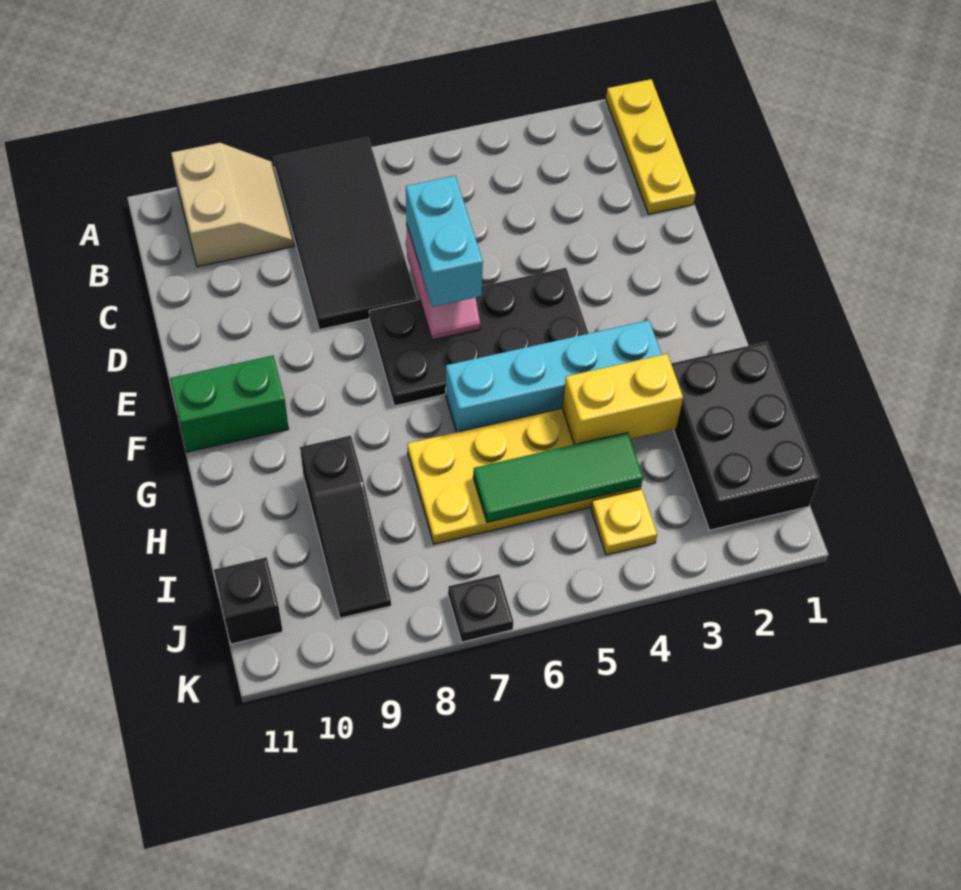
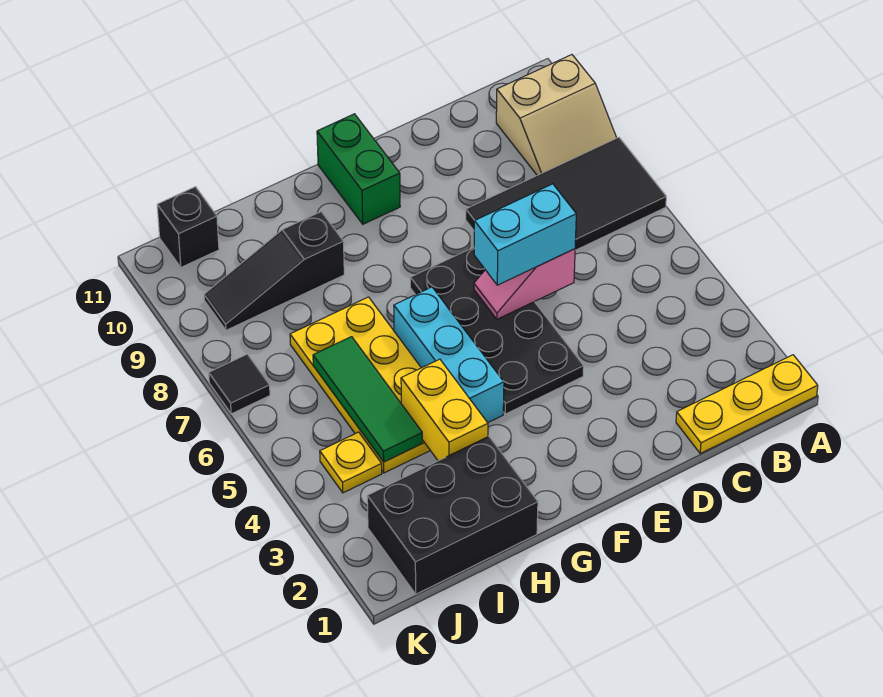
cyan 1x4 brick [446,320,662,432] -> cyan 1x3 brick [394,287,504,423]
black 1x1 plate [448,574,513,642] -> black 1x1 tile [209,354,270,414]

